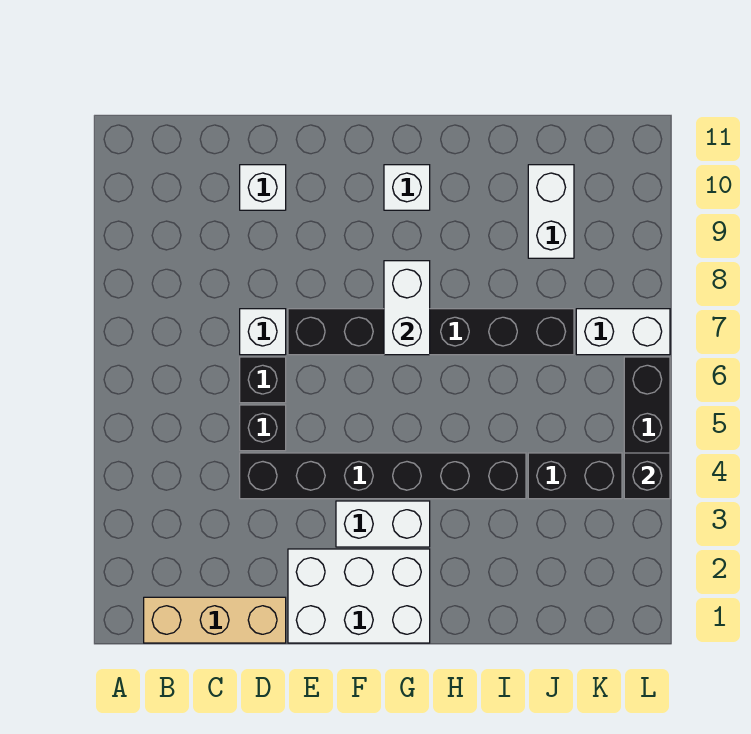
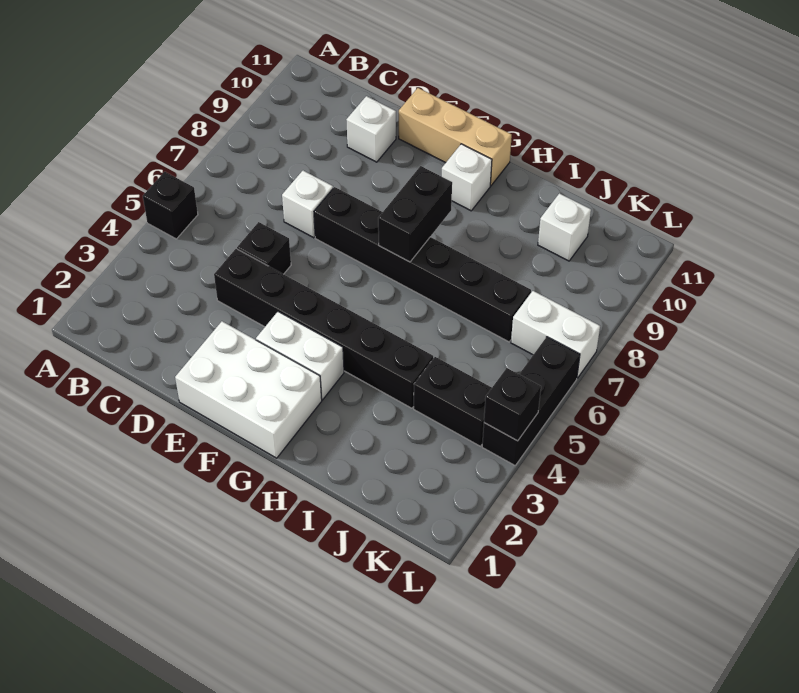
tan 1x3 brick [144,597,286,643] -> tan 1x3 brick moved to [399,88,512,185]
black 1x1 brick [240,357,286,403] -> black 1x1 brick moved to [143,172,198,239]
white 1x2 brick [384,261,430,355] -> black 1x2 brick [378,166,452,262]
white 1x2 brick [528,165,574,258] -> white 1x1 brick [538,193,591,261]

